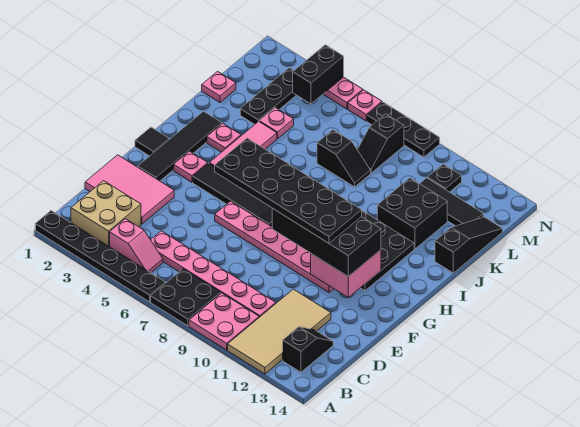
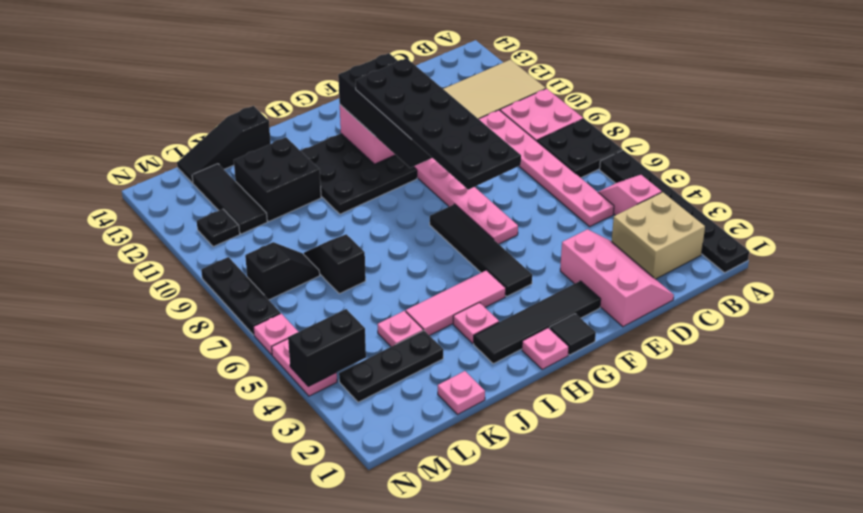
black 1x2 slope [283,327,333,372] -> none
pink 2x3 tile [85,155,174,224] -> pink 2x3 slope [560,229,674,327]
pink 1x1 plate [174,151,208,182] -> pink 1x1 plate moved to [522,328,569,369]

